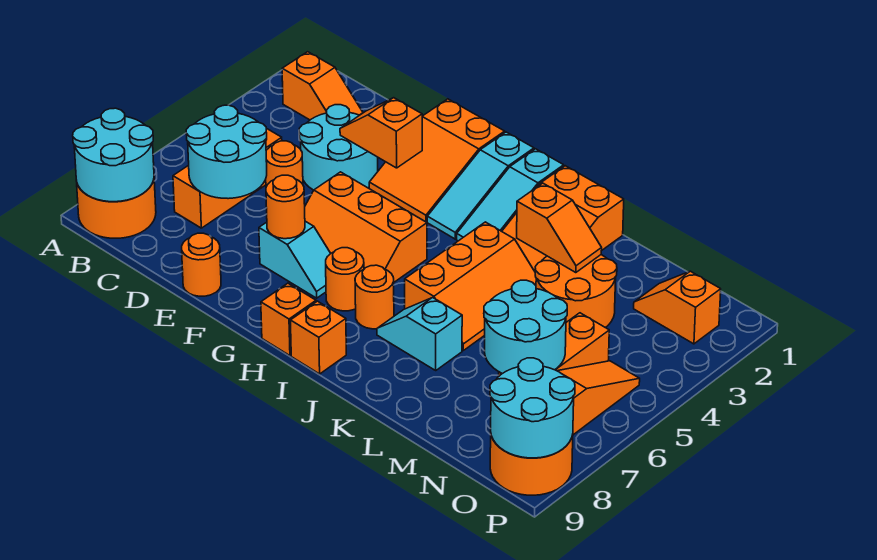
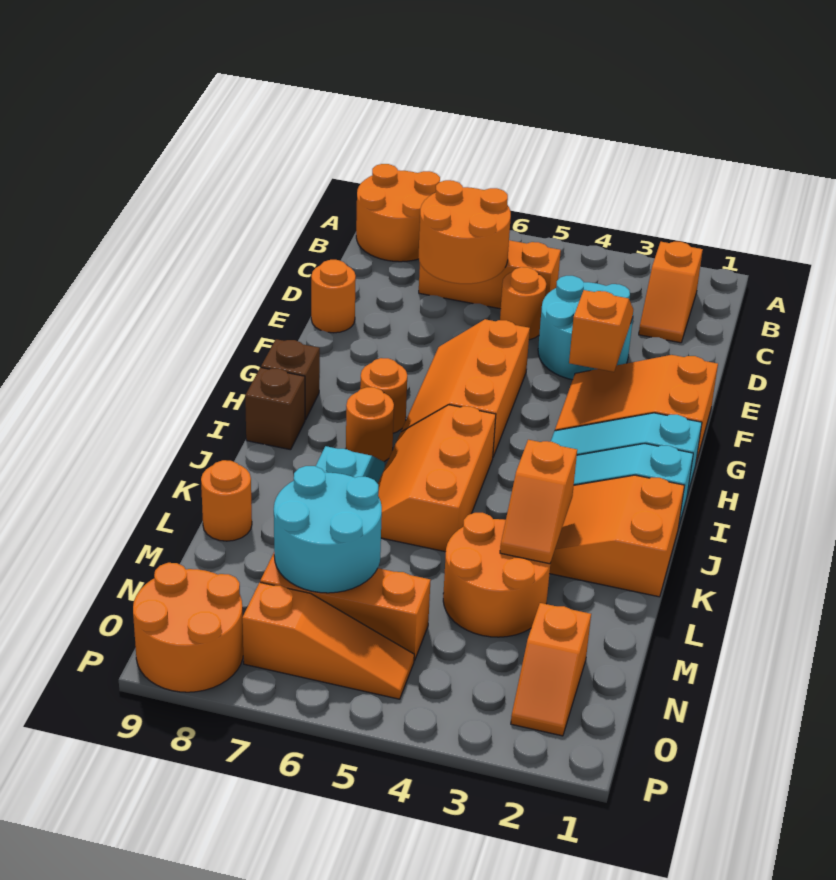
cyan 2x2 round brick [73,108,154,202] -> none
cyan 2x2 round brick [186,105,267,199] -> orange 2x2 round brick [418,180,511,284]
cyan 1x2 slope [259,221,331,298] -> none
orange 1x1 round brick [266,175,305,239] -> orange 1x1 round brick moved to [201,460,252,541]
orange 1x1 brick [261,283,316,356] -> brown 1x1 brick [261,339,320,420]
orange 1x1 brick [290,301,346,374] -> brown 1x1 brick [245,368,305,450]
orange 2x3 slope [405,222,536,350] -> orange 2x3 slope turned to [378,405,496,552]
orange 1x2 slope [634,271,721,344] -> orange 1x2 slope turned to [511,603,591,736]
cyan 2x2 round brick [490,358,575,458] -> none

